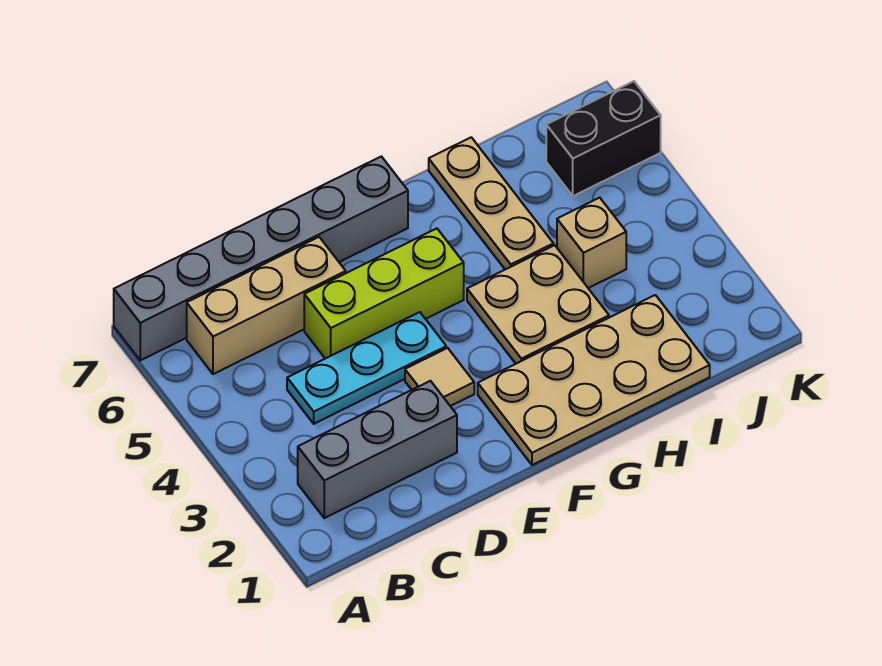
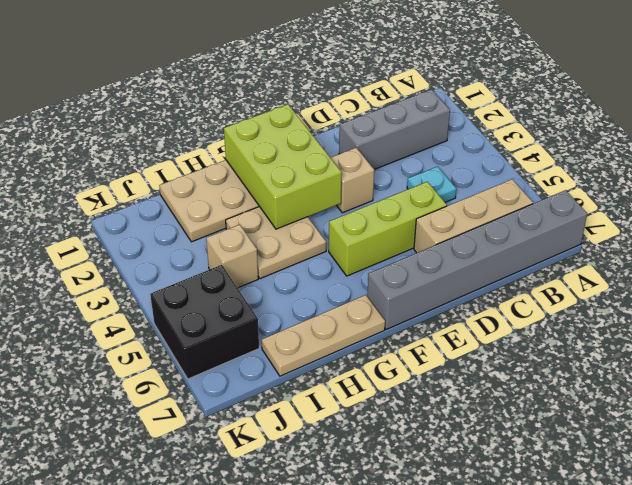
cyan 1x3 plate [287,312,446,424] -> cyan 1x1 plate [407,166,456,202]
tan 1x1 tile [405,348,474,406] -> tan 1x1 brick [331,148,374,213]
none -> lime 2x3 brick [224,104,342,229]
tan 1x3 plate [429,137,554,269] -> tan 1x3 plate turned to [262,295,385,376]
black 1x2 brick [546,81,661,196] -> black 2x2 brick [150,265,259,379]

